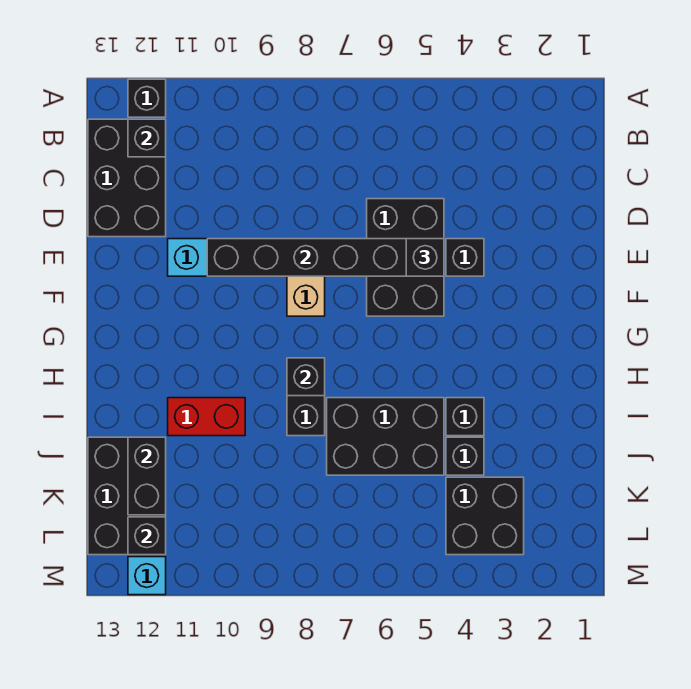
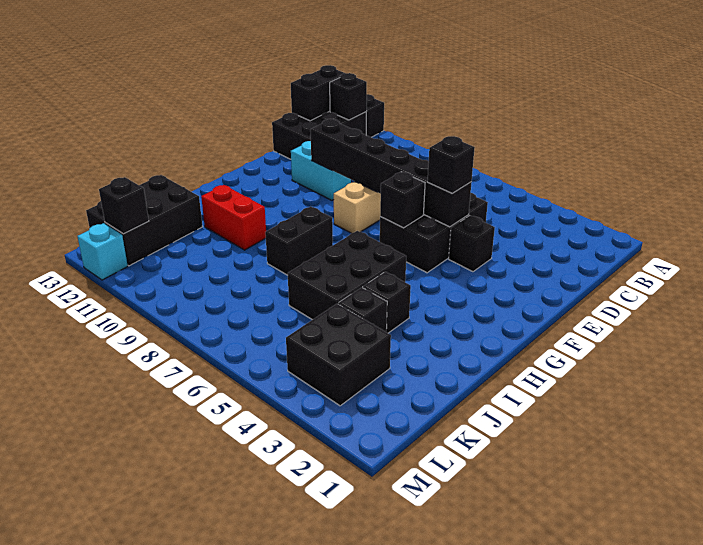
black 1x1 brick [287,358,325,396] -> black 1x1 brick moved to [380,172,425,228]
black 2x3 brick [327,398,444,475] -> black 2x3 brick turned to [288,231,406,320]
black 1x2 brick [128,437,166,515] -> black 1x2 brick moved to [291,65,345,121]

